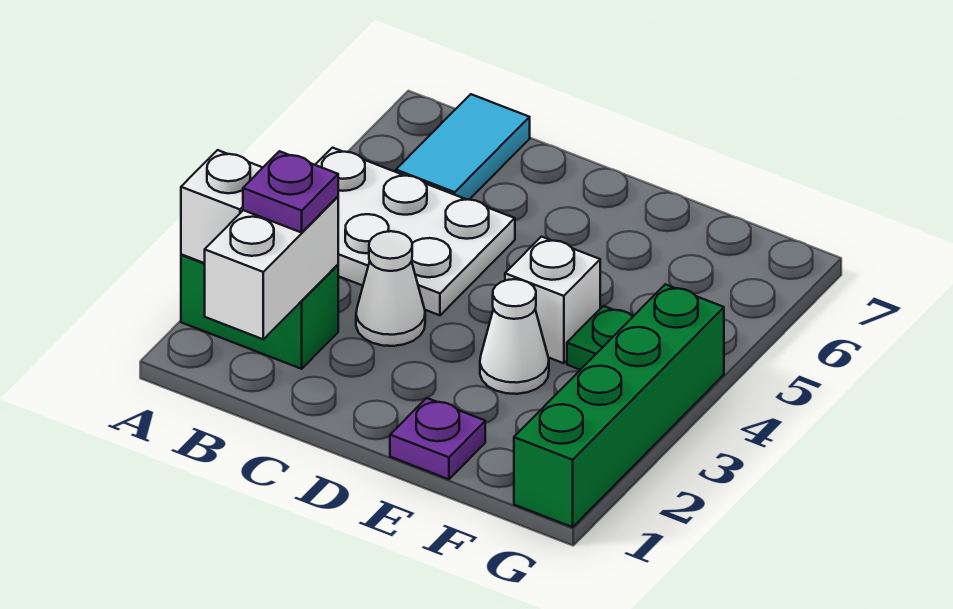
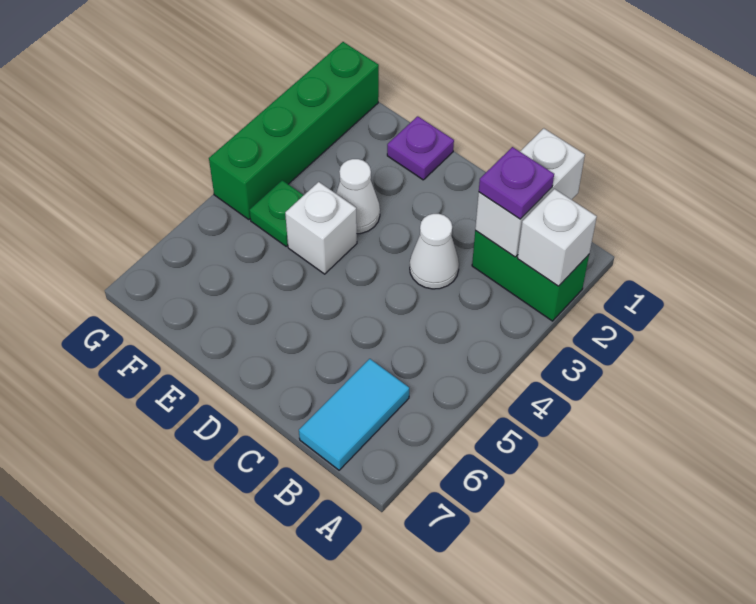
white 2x3 plate [315,148,515,315] -> none

